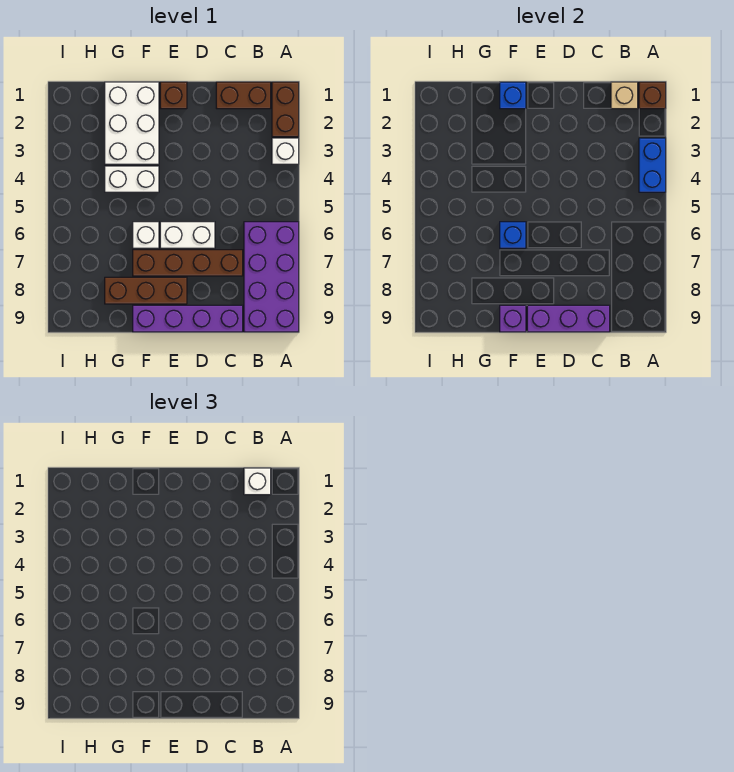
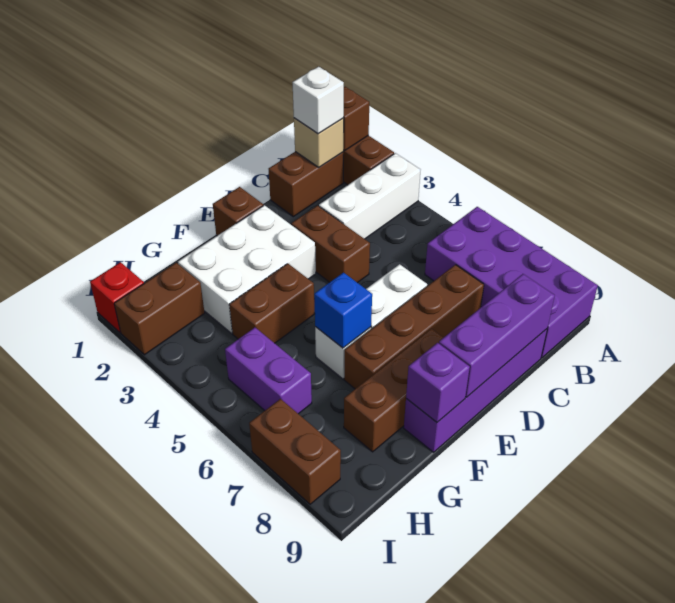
white 1x1 brick [272,138,299,164] -> white 1x3 brick [319,153,420,239]
blue 1x2 brick [639,138,666,192] -> none
none -> brown 1x2 brick [291,205,370,283]
white 2x3 brick [105,82,159,164] -> white 2x3 brick turned to [178,205,316,334]
blue 1x1 brick [500,82,526,109] -> none
white 1x2 brick [105,166,159,192] -> brown 1x2 brick [229,264,314,343]
none -> brown 1x2 brick [114,263,205,355]
none -> purple 1x2 brick [225,328,312,414]
none -> red 1x1 brick [90,262,144,333]
none -> brown 1x2 brick [249,399,341,504]

